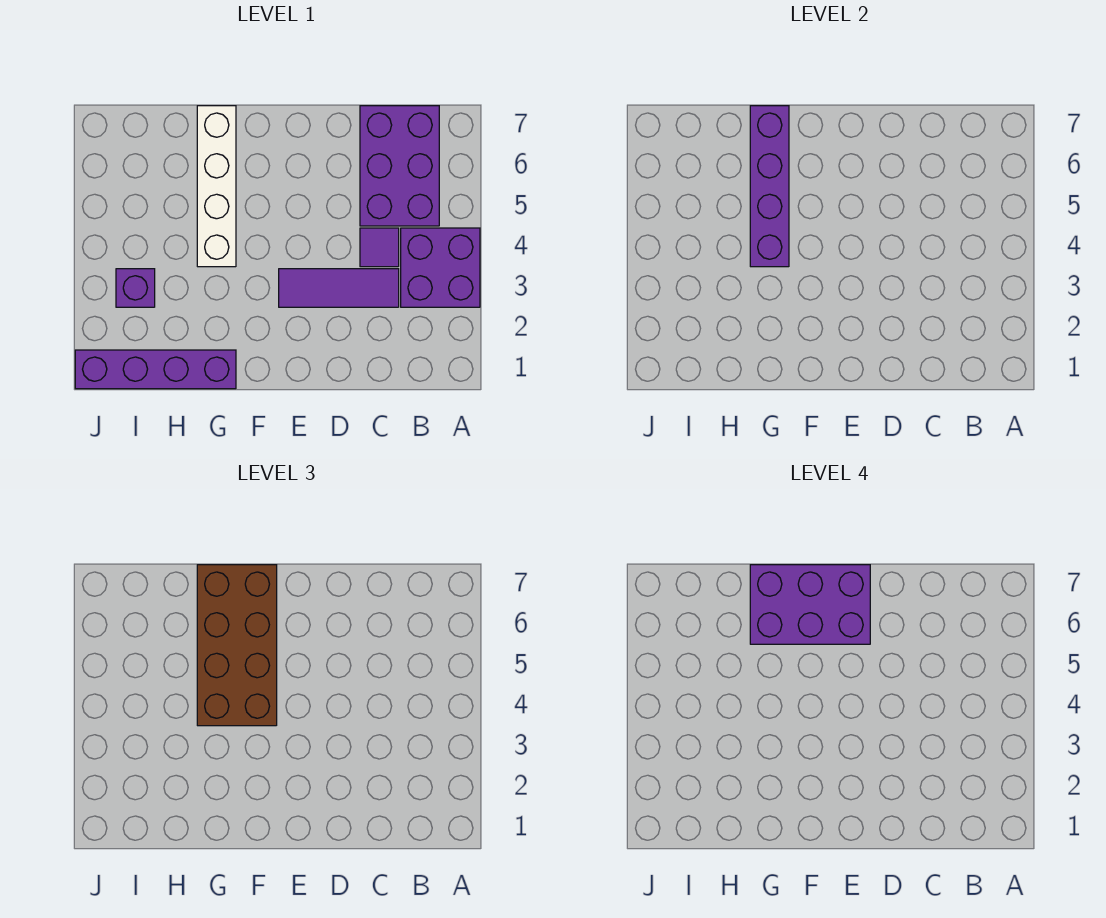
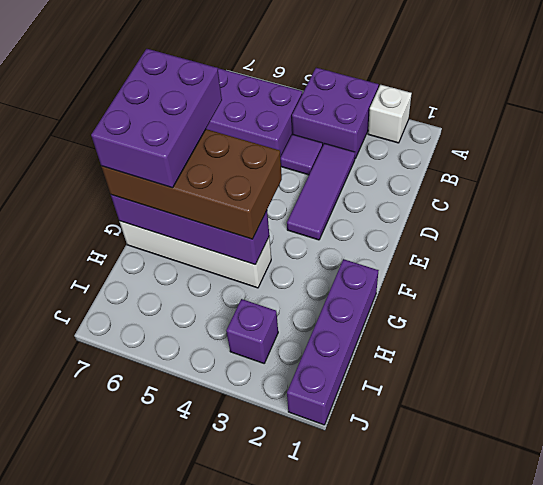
none -> white 1x1 brick [368,85,412,143]

